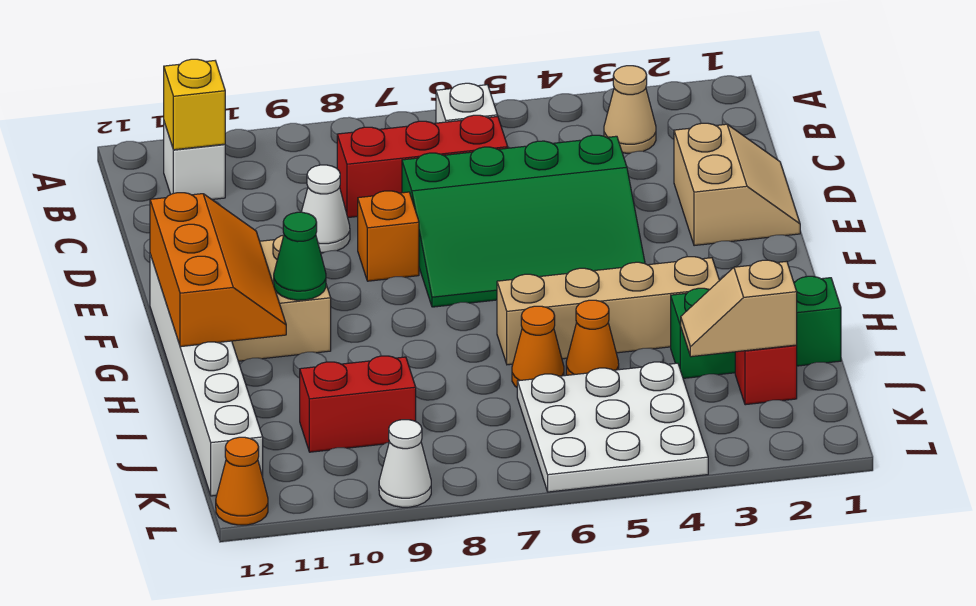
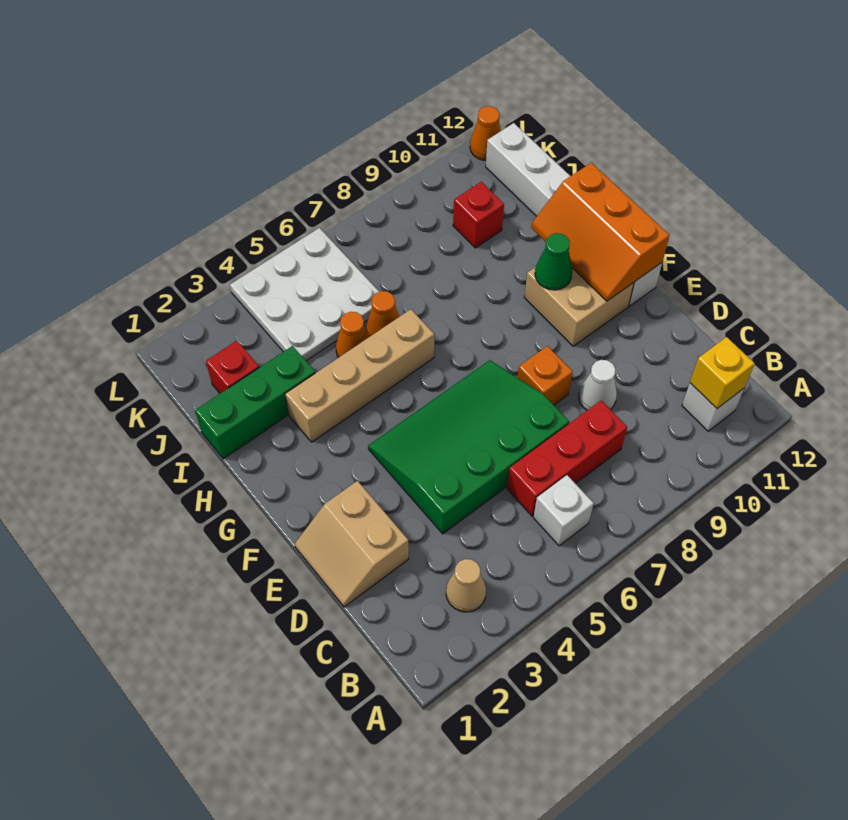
tan 1x2 slope [680,260,797,357] -> none
red 1x2 brick [300,356,416,452] -> red 1x1 brick [453,182,504,248]
white 1x1 cone [379,420,431,507] -> none

